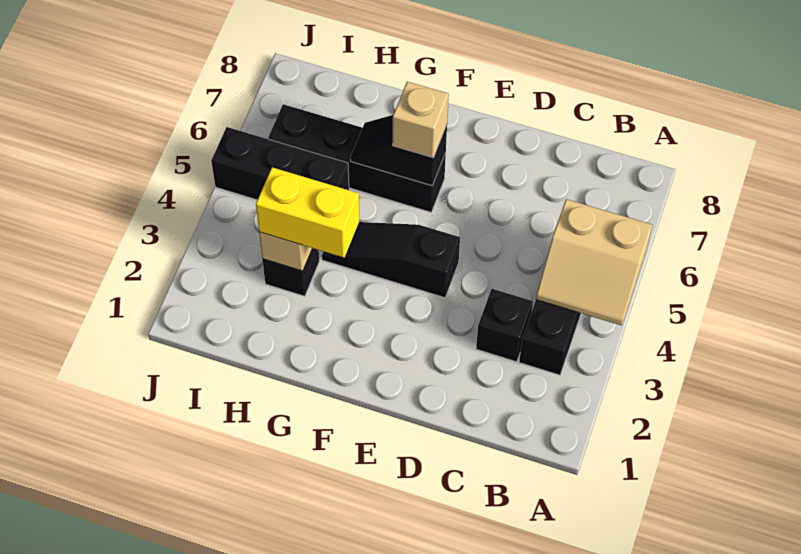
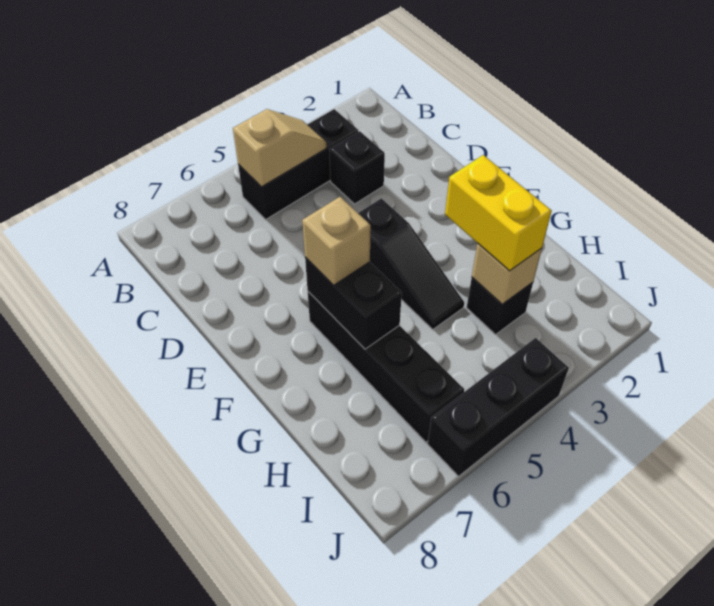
tan 2x2 slope [536,199,652,326] -> tan 1x2 slope [233,109,327,187]
black 1x2 slope [351,115,447,186] -> black 1x2 brick [305,257,402,349]
black 1x3 brick [211,127,349,200] -> black 1x3 brick turned to [428,338,569,476]

